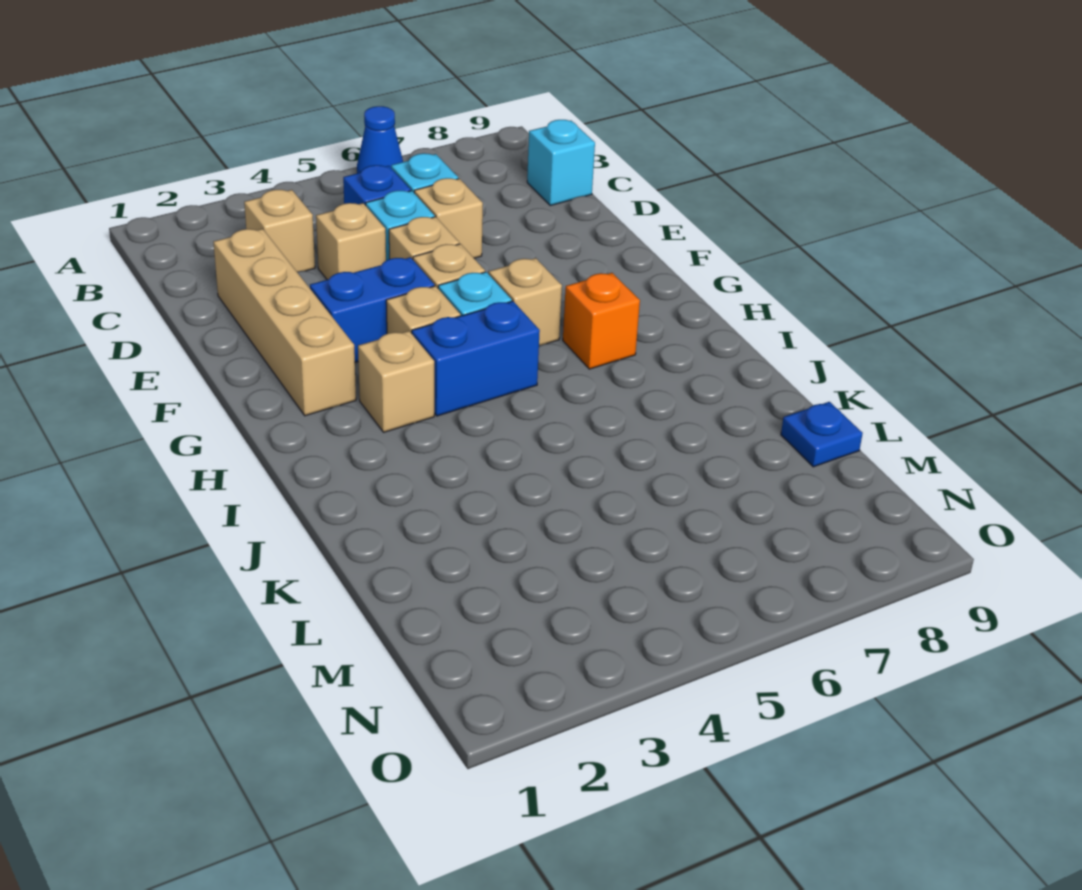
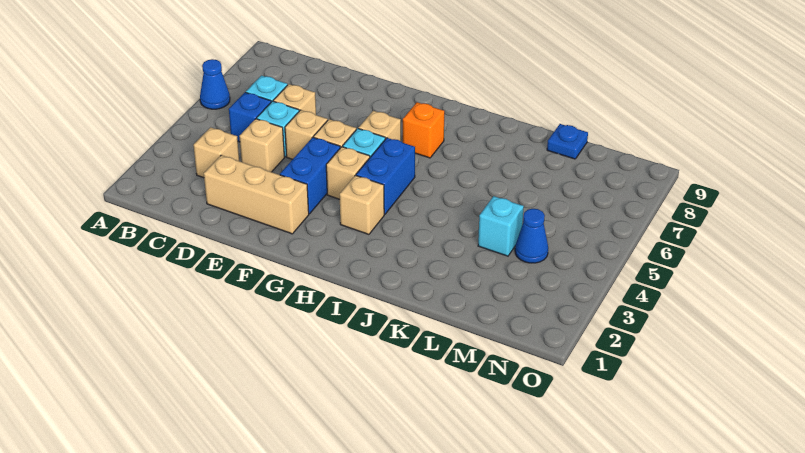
cyan 1x1 brick [527,120,595,205] -> cyan 1x1 brick moved to [478,196,524,256]
tan 1x4 brick [213,229,356,416] -> tan 1x3 brick [204,155,309,234]
none -> blue 1x1 cone [515,209,548,263]

